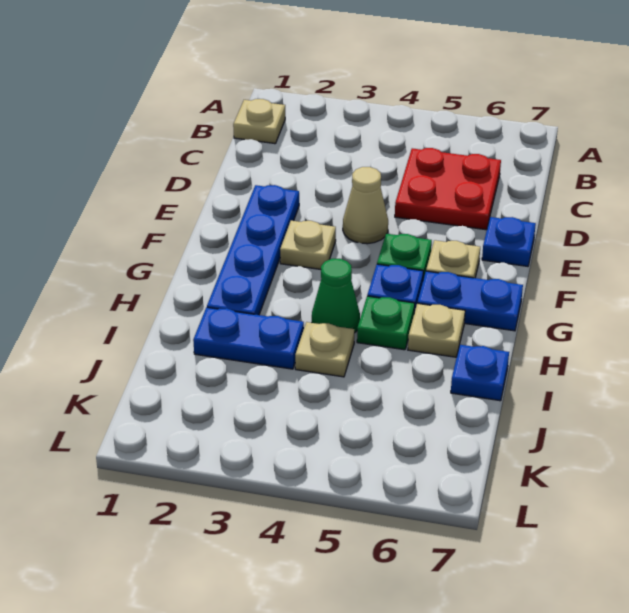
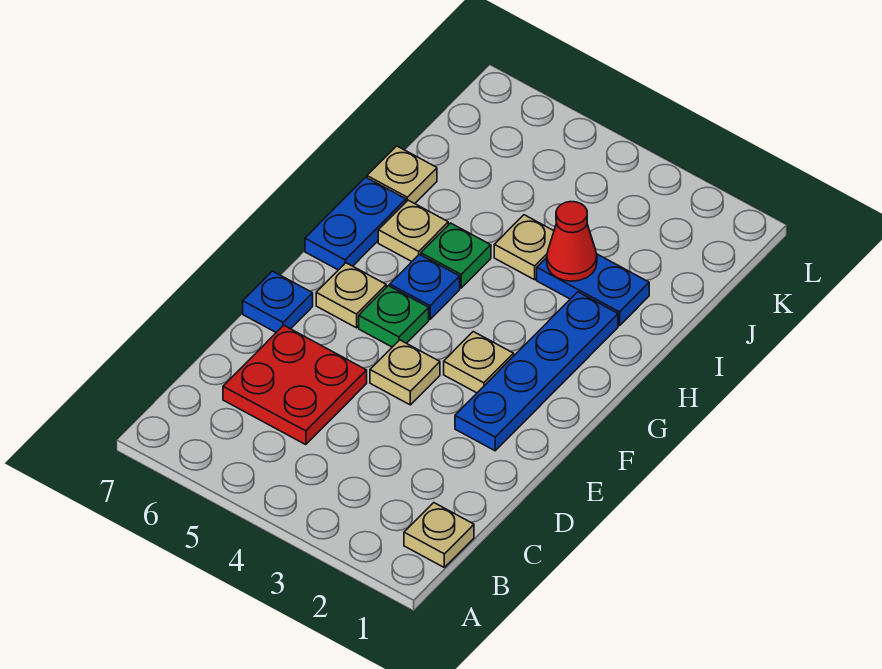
tan 1x1 cone [343,167,388,244] -> tan 1x1 plate [370,340,440,405]
blue 1x2 plate [418,271,523,331] -> blue 1x2 plate turned to [305,177,406,270]
green 1x1 cone [312,259,360,333] -> none
none -> red 1x1 cone [547,202,597,281]
blue 1x1 plate [451,345,509,401] -> tan 1x1 plate [367,146,437,204]

